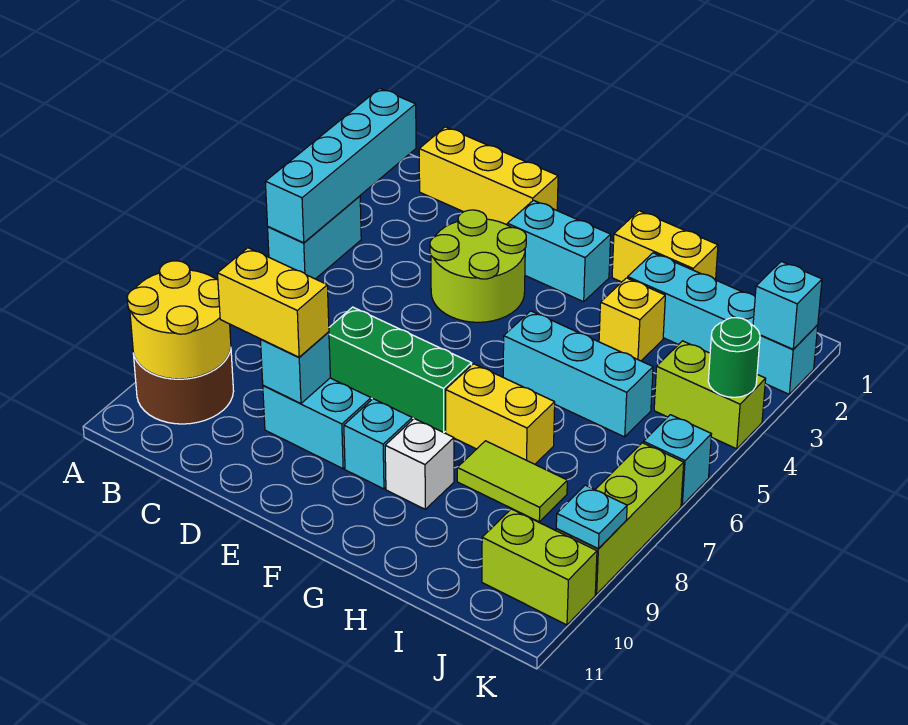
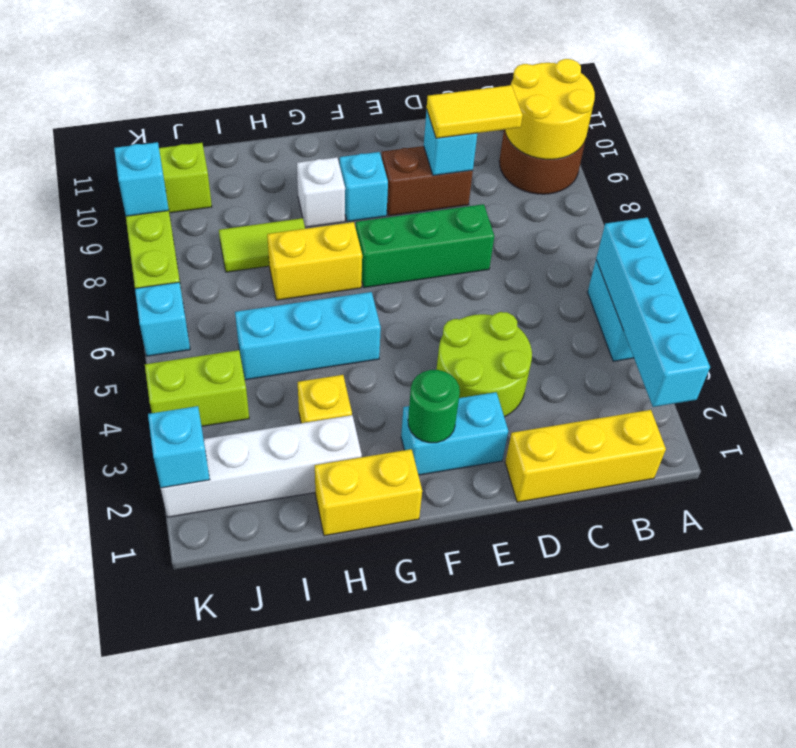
yellow 1x2 brick [218,248,329,357] -> yellow 1x2 tile [427,85,523,138]
cyan 1x2 brick [263,378,371,469] -> brown 1x2 brick [382,146,473,216]
cyan 1x4 brick [628,253,818,394] -> white 1x4 brick [161,415,362,517]
green 1x1 round brick [708,318,760,397] -> green 1x1 round brick moved to [408,370,460,443]
cyan 1x1 plate [556,485,627,548] -> cyan 1x1 brick [114,142,169,216]

